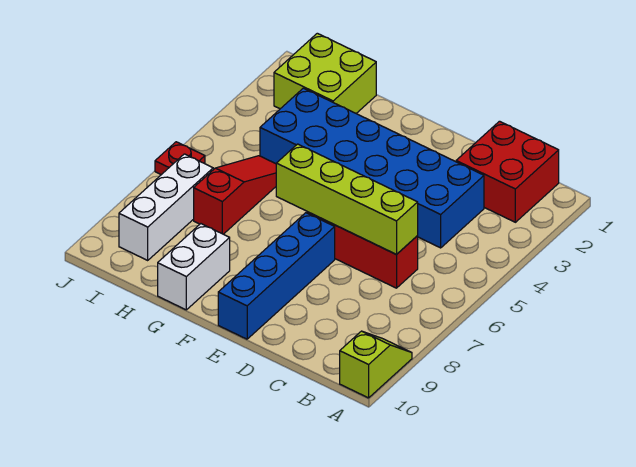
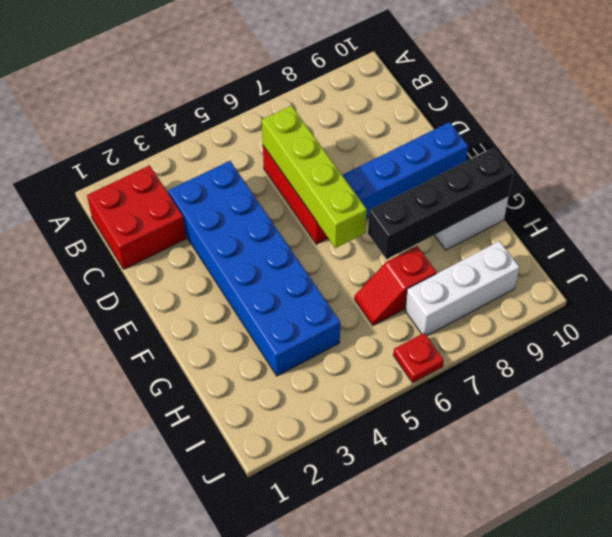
lime 1x2 slope [340,331,412,398] -> none
none -> black 1x4 brick [368,148,513,259]
lime 2x2 brick [274,33,376,113] -> none
red 1x3 slope [194,156,276,234] -> red 1x2 slope [355,246,436,325]

